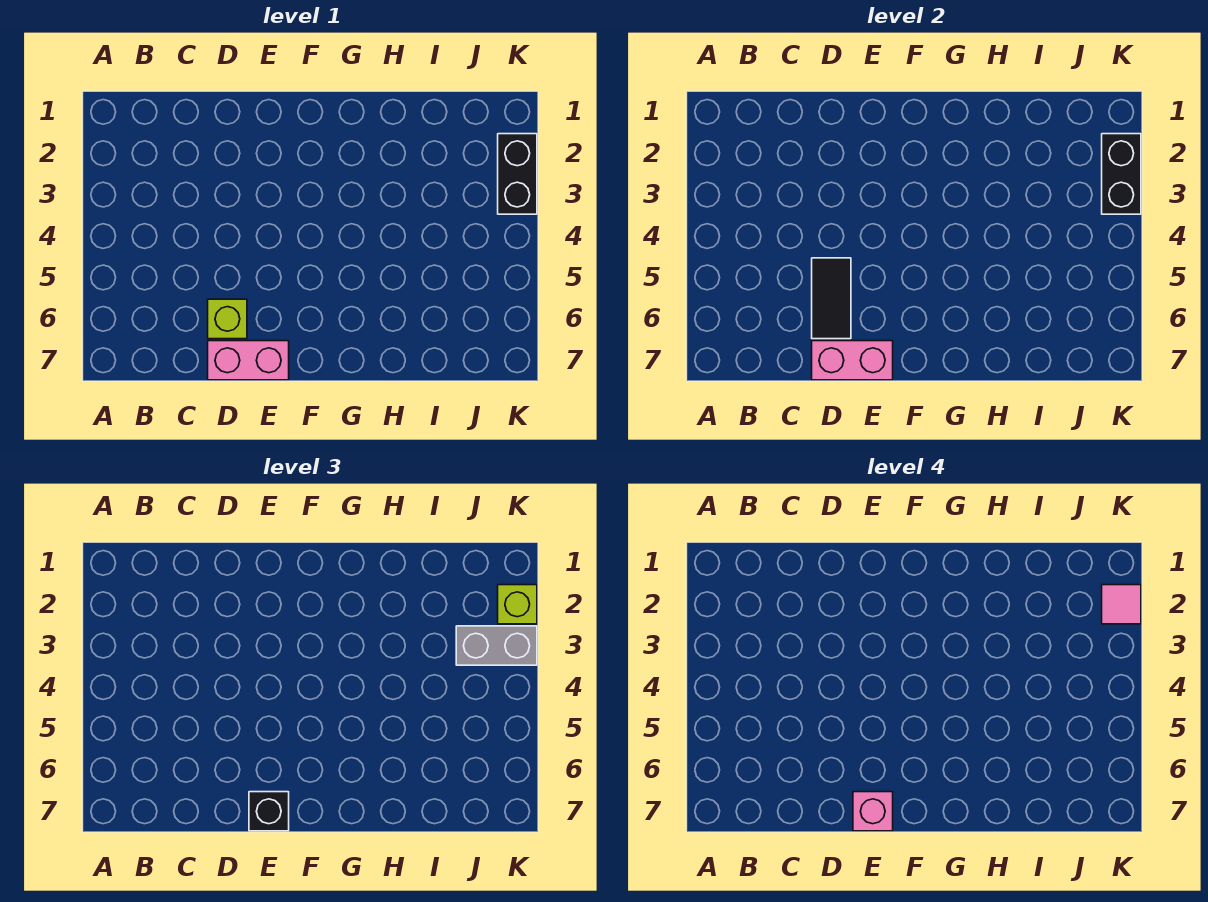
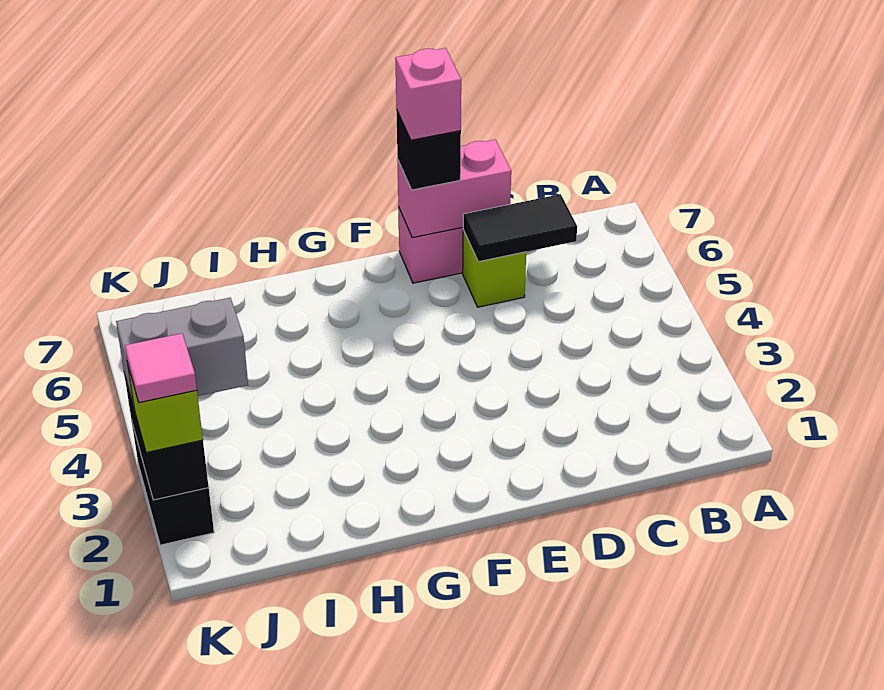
black 1x2 tile [812,258,851,339] -> black 1x2 tile turned to [463,194,577,262]

